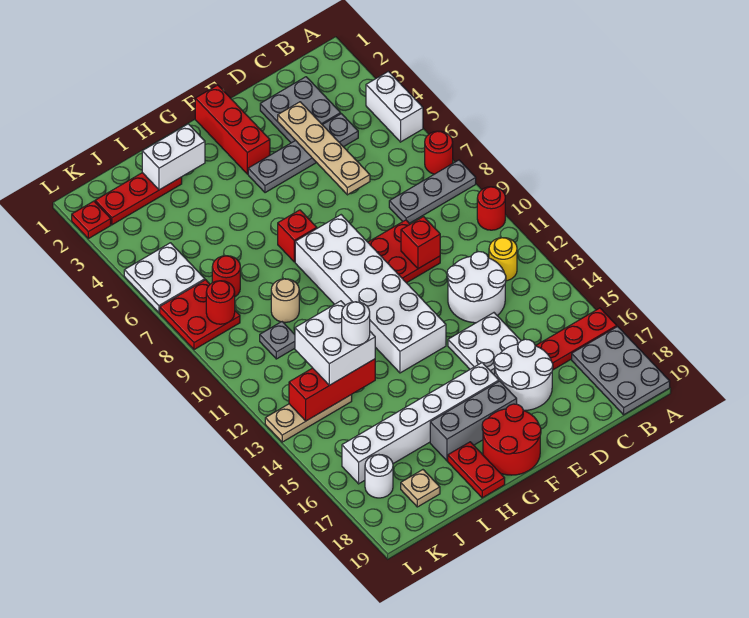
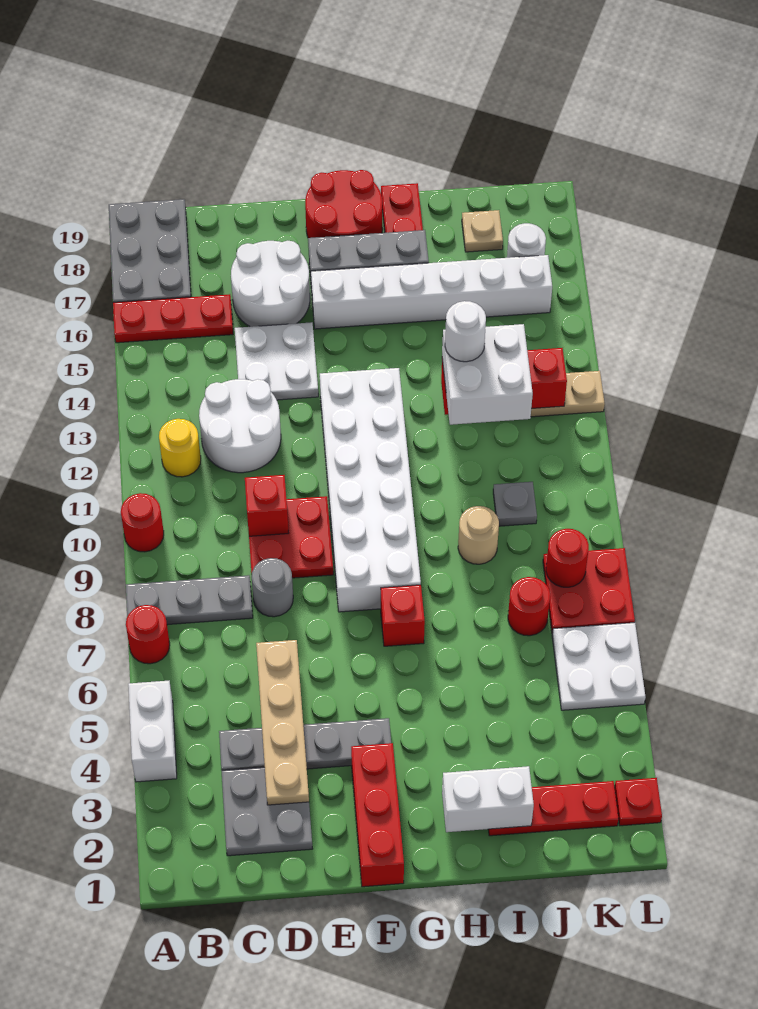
none -> grey 1x1 round brick [252,558,293,617]

